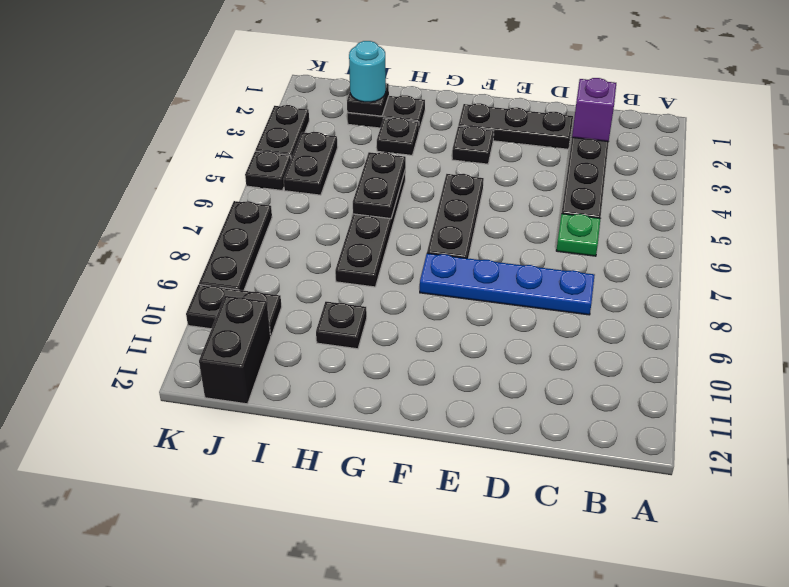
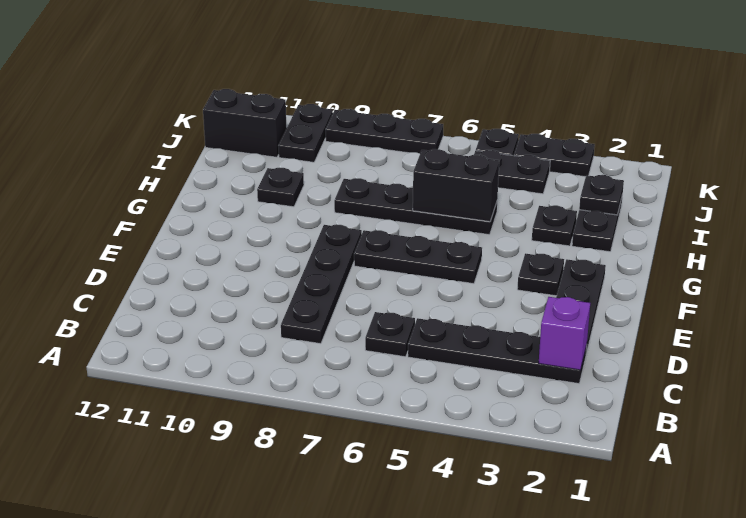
green 1x1 plate [556,214,600,256] -> black 1x1 plate [365,312,415,357]
blue 1x4 plate [420,253,595,315] -> black 1x4 plate [281,225,362,344]
black 1x2 plate [353,152,406,219] -> black 1x2 brick [413,149,499,222]
cyan 1x1 round brick [349,41,386,102] -> none

